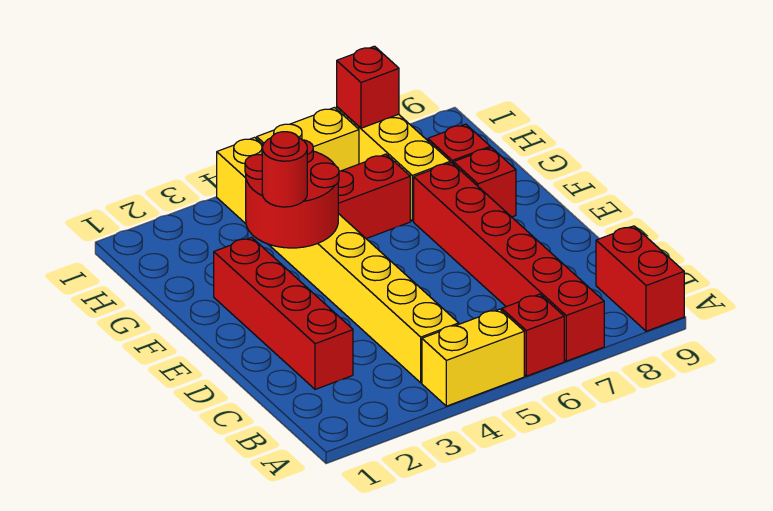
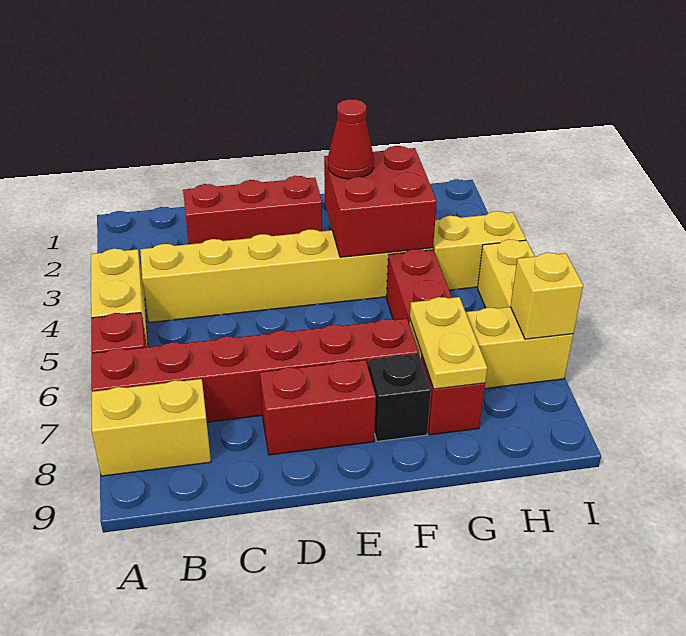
none -> yellow 1x2 brick [91,379,211,476]
red 1x2 brick [596,226,684,331] -> red 1x2 brick moved to [260,360,376,455]
red 1x4 brick [214,237,353,389] -> red 1x3 brick [183,176,322,244]
red 2x2 round brick [245,140,339,248] -> red 2x2 brick [324,146,437,257]
red 1x1 round brick [262,132,307,207] -> red 1x1 cone [328,99,374,179]
red 1x1 brick [453,148,516,217] -> black 1x1 brick [368,354,431,441]
none -> yellow 1x2 plate [410,297,487,389]
red 1x1 brick [337,46,399,128] -> yellow 1x1 brick [510,253,583,339]

